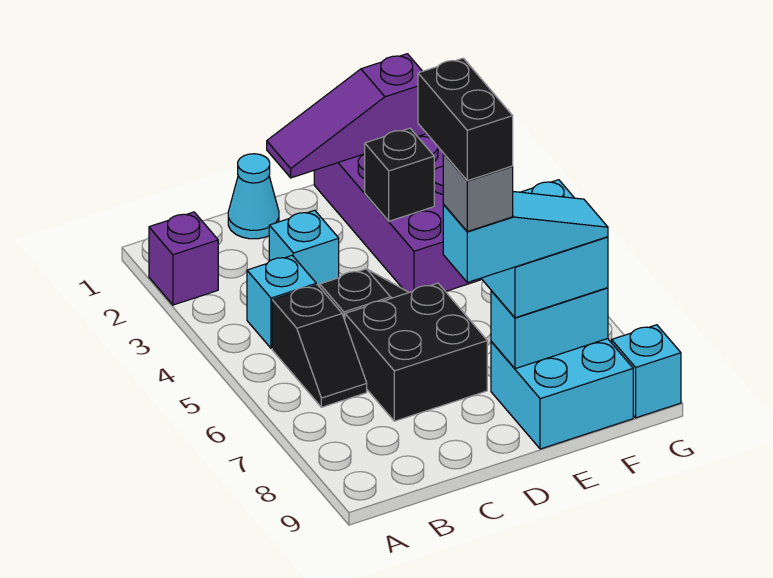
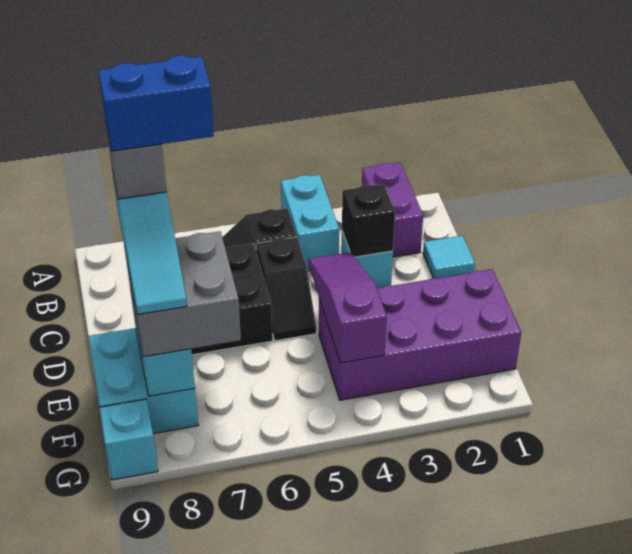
purple 1x1 brick [149,212,218,305] -> purple 1x2 brick [362,162,423,257]
cyan 1x1 brick [247,256,316,348] -> cyan 1x2 brick [281,175,339,271]
cyan 1x1 cone [228,154,279,239] -> cyan 1x1 tile [423,236,475,278]
purple 1x3 slope [267,54,427,178] -> purple 1x3 slope moved to [309,252,387,363]
black 1x2 brick [418,58,513,181] -> blue 1x2 brick [98,56,214,151]
black 1x1 brick [365,128,434,221] -> black 1x1 brick moved to [342,184,395,257]
cyan 2x2 brick [481,180,608,318] -> grey 2x2 brick [125,231,241,357]

